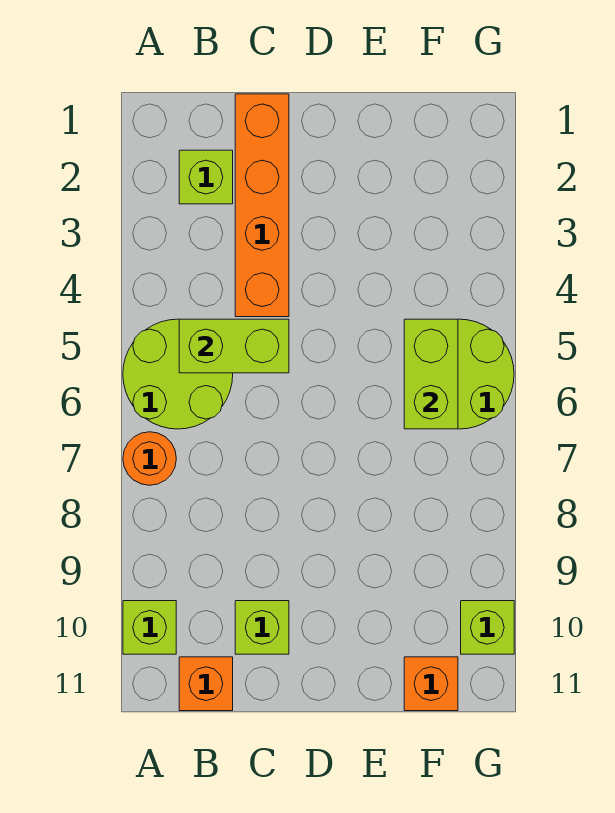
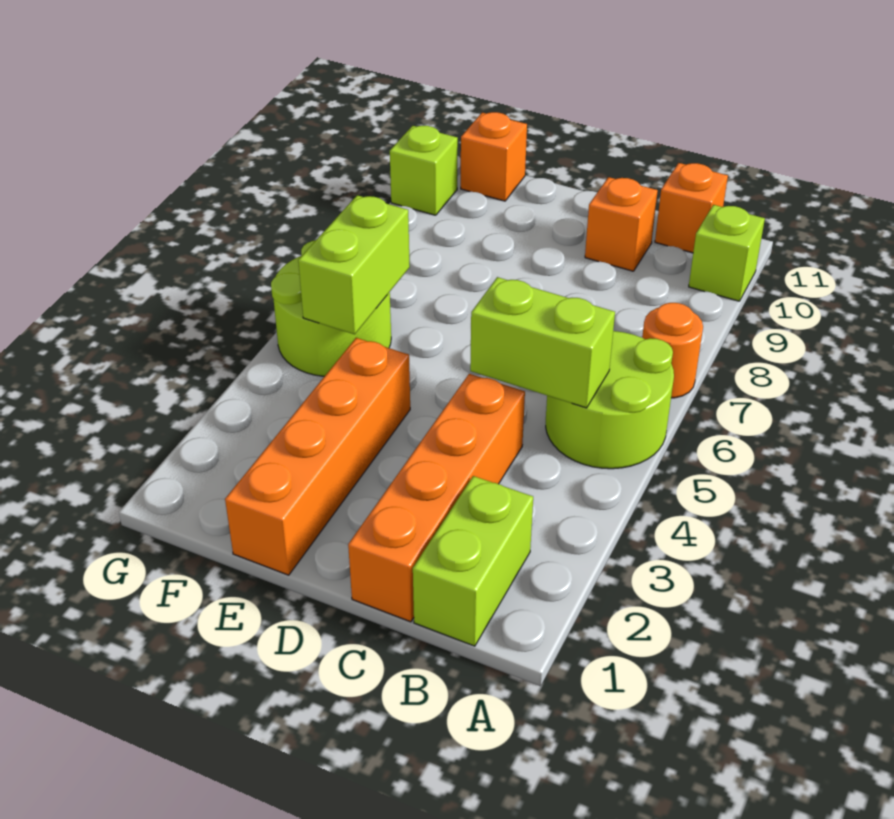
lime 1x1 brick [179,150,233,204] -> lime 1x2 brick [413,476,533,646]
lime 1x1 brick [235,601,289,654] -> orange 1x1 brick [585,177,658,271]
none -> orange 1x4 brick [225,338,410,575]

